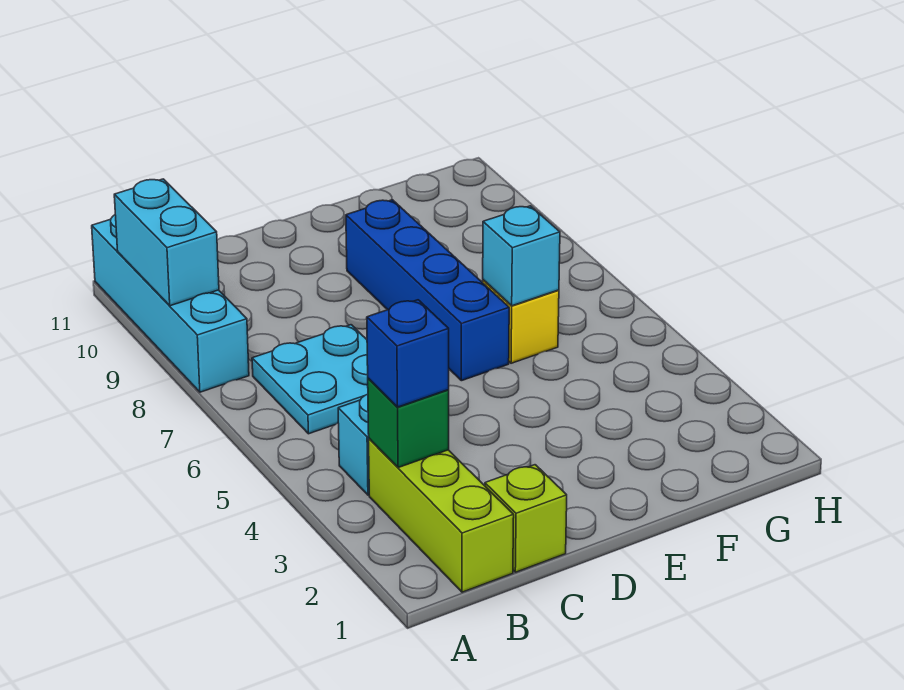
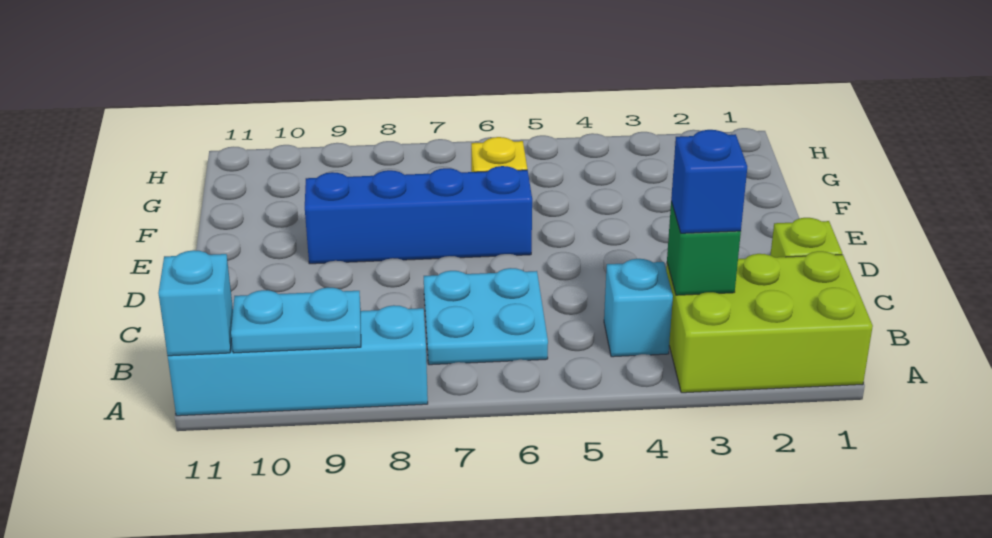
cyan 1x2 brick [114,179,219,306] -> cyan 1x2 plate [231,288,361,353]
lime 1x3 brick [369,439,514,592] -> lime 2x3 brick [666,251,873,393]
cyan 1x1 brick [483,206,560,306] -> cyan 1x1 brick moved to [158,250,233,356]

